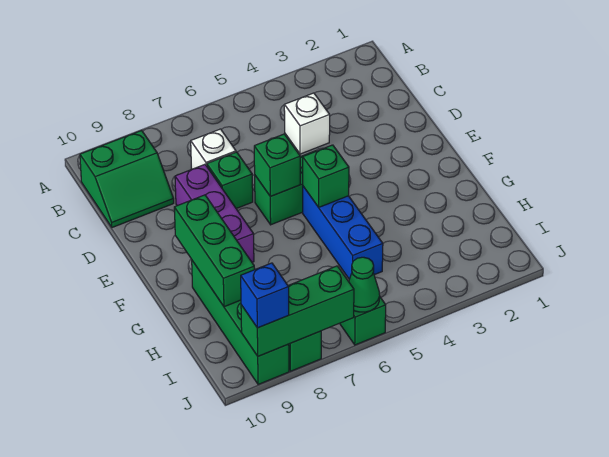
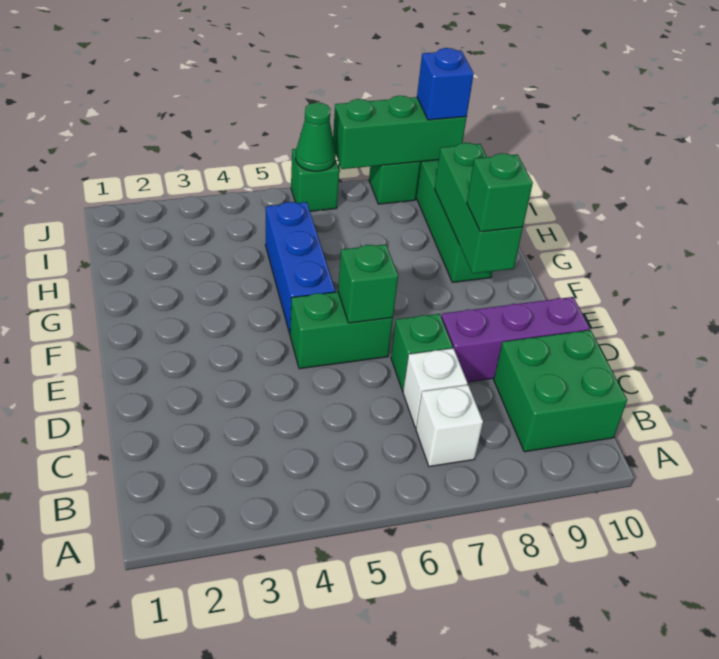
green 2x2 slope [80,130,174,228] -> green 2x2 brick [494,330,627,452]
white 1x1 brick [284,93,330,154] -> white 1x1 brick moved to [416,385,483,467]
purple 1x3 brick [175,164,254,262] -> purple 1x3 brick turned to [441,297,590,382]
green 1x1 brick [303,145,349,207] -> green 1x1 brick moved to [467,153,533,232]

